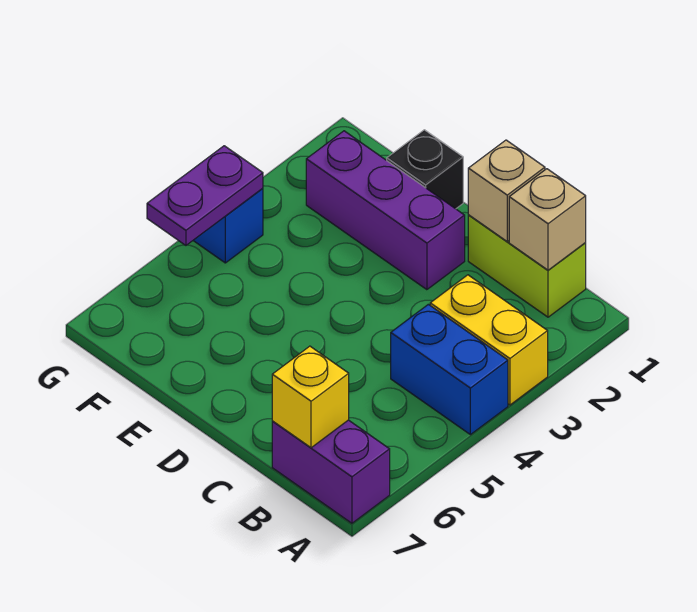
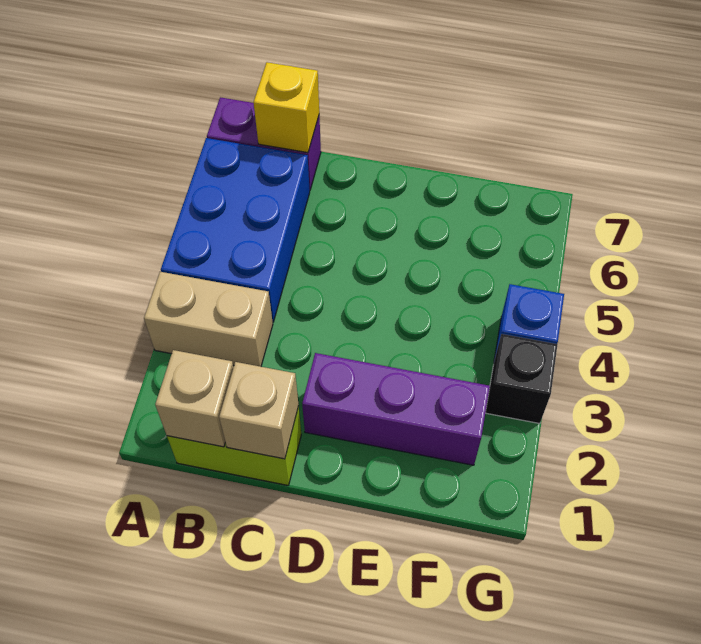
yellow 1x2 brick [430,275,548,405] -> tan 1x2 brick [144,272,273,367]
blue 1x2 brick [391,304,508,435] -> blue 2x3 brick [161,138,310,322]
black 1x1 brick [387,130,463,209] -> black 1x1 brick moved to [486,334,558,424]
purple 1x2 plate [147,146,263,245] -> none

